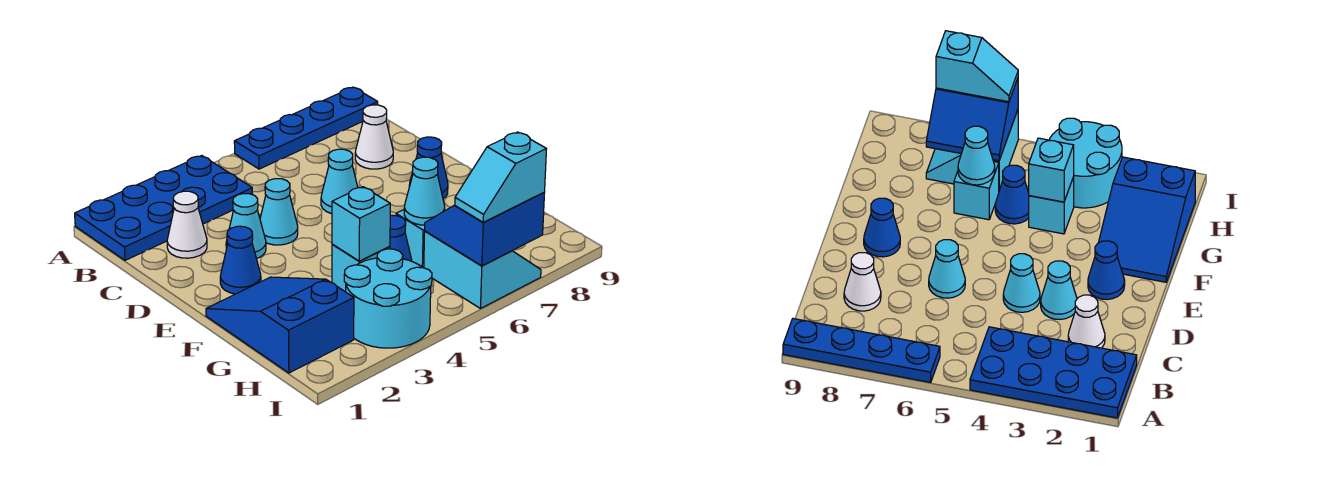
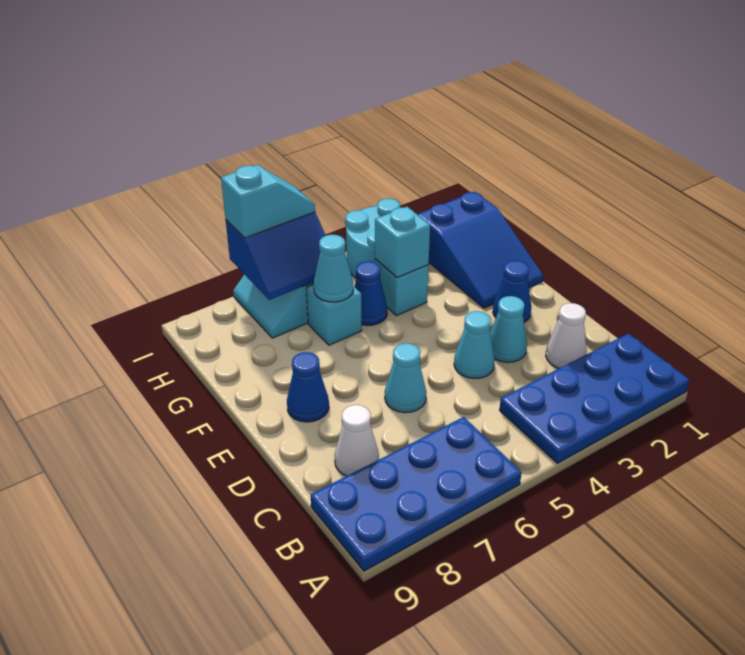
blue 1x4 plate [234,87,378,169] -> blue 2x4 plate [311,417,522,571]

